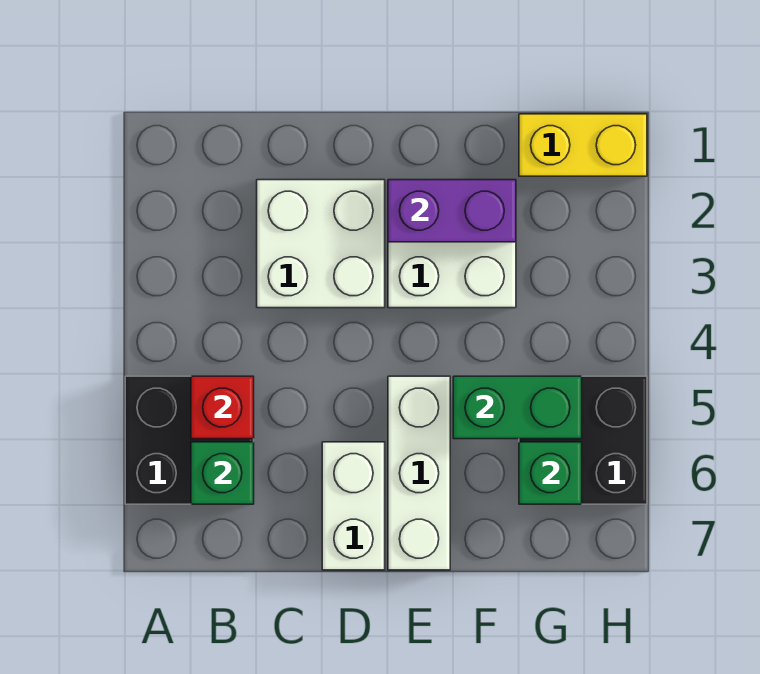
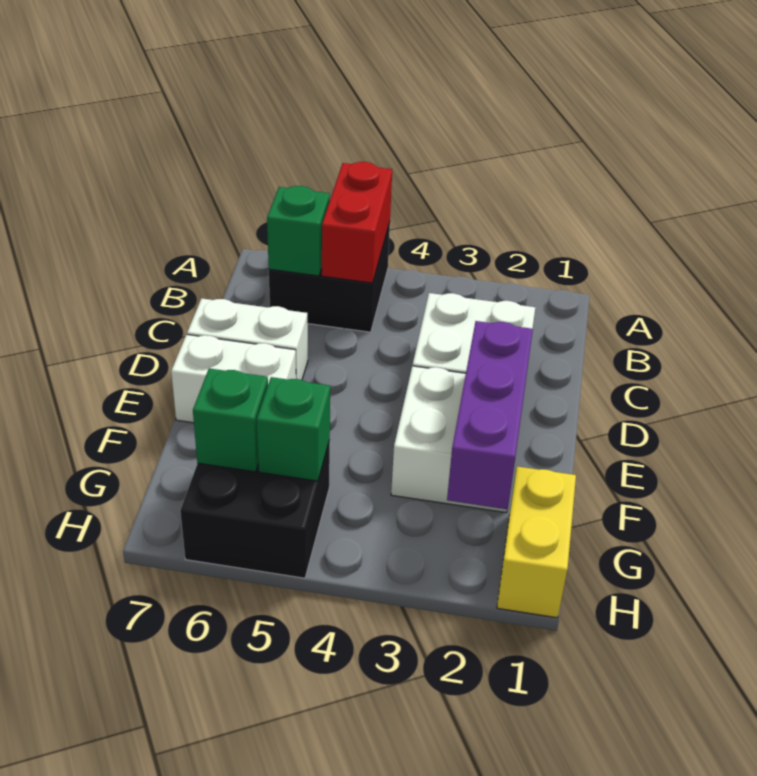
red 1x1 brick [191,376,254,439] -> red 1x2 brick [322,162,392,283]
purple 1x2 brick [388,180,516,242] -> purple 1x3 brick [447,321,533,509]
white 1x3 brick [388,376,450,570] -> white 1x2 brick [171,334,296,423]
green 1x2 brick [453,376,582,439] -> green 1x1 brick [257,377,330,481]

